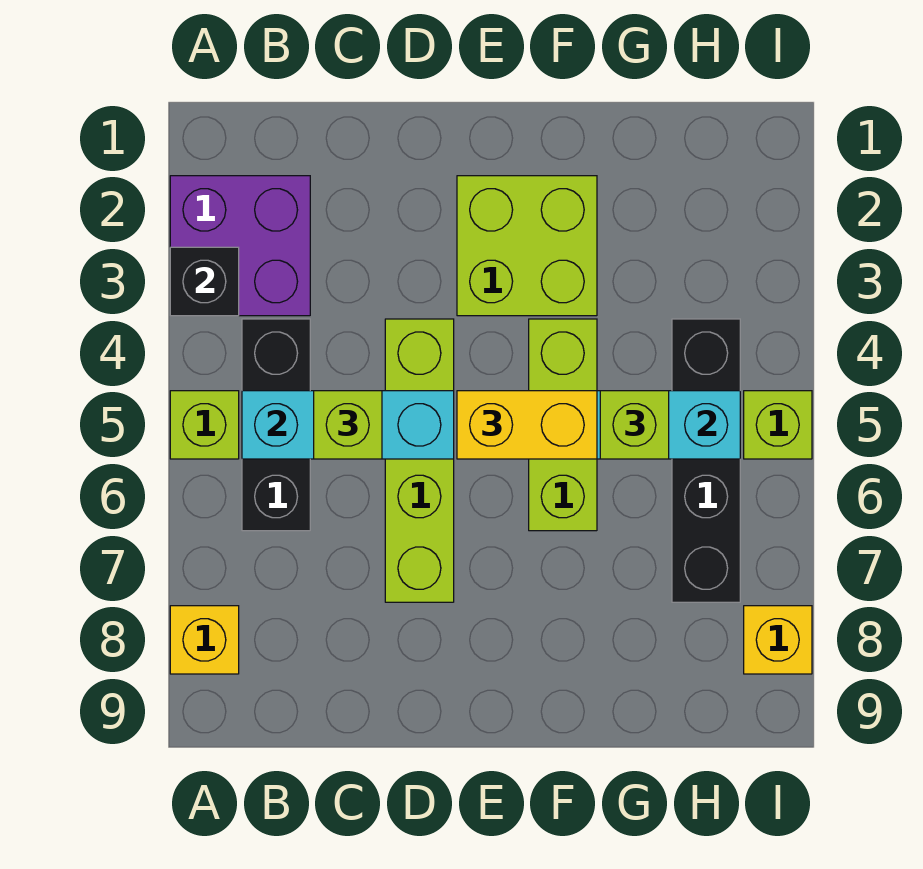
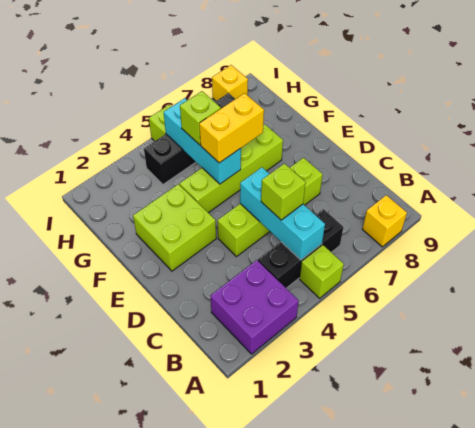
black 1x1 brick [170,247,239,316] -> none
yellow 1x2 brick [457,391,597,459] -> yellow 1x2 brick turned to [199,93,264,163]
lime 1x3 brick [529,319,597,531] -> lime 1x4 brick [180,125,283,213]

